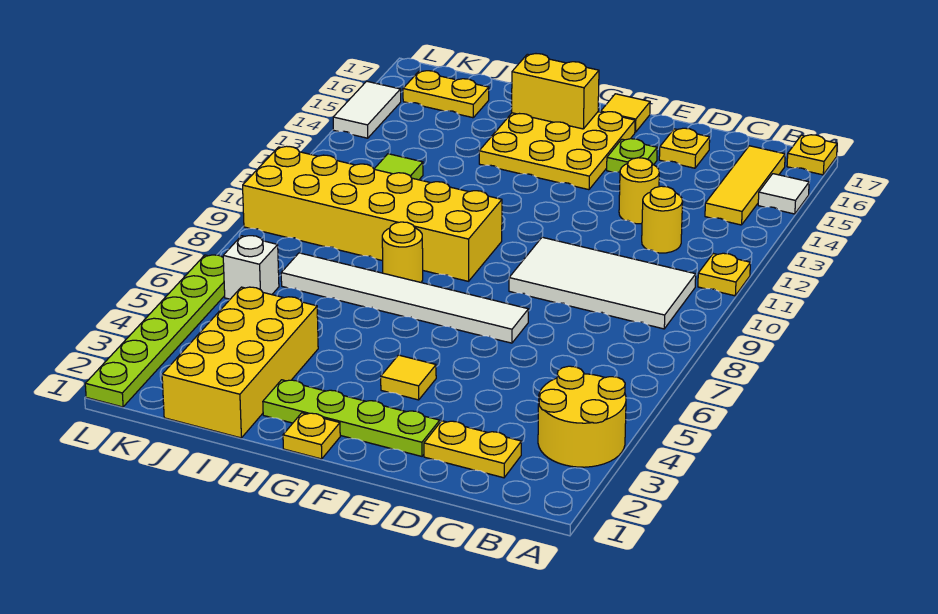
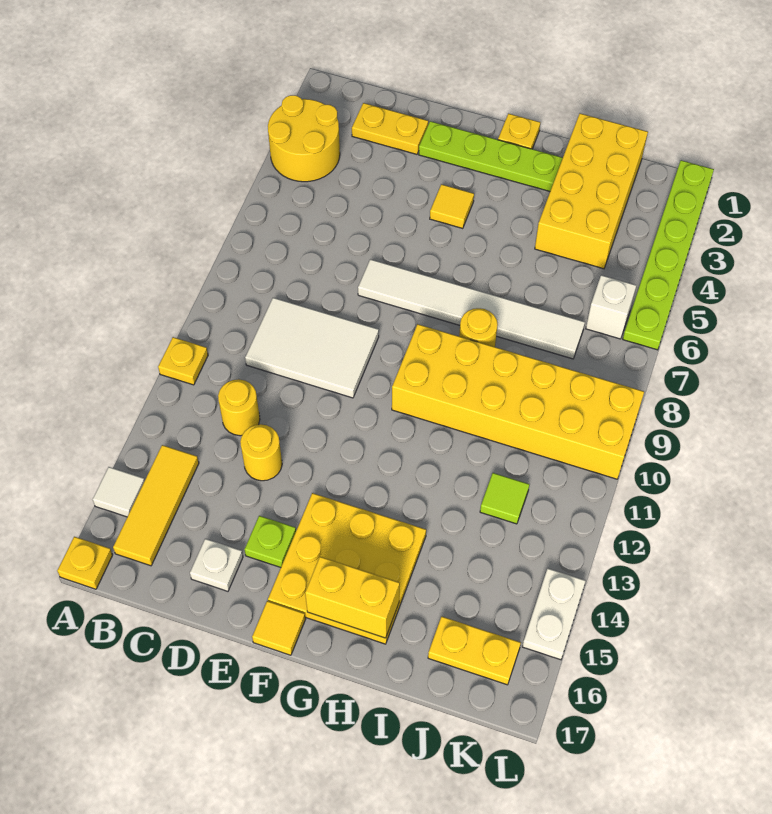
white 2x4 tile [509,237,696,329] -> white 2x3 tile [245,298,379,398]
yellow 1x1 plate [659,128,710,168] -> white 1x1 plate [190,539,243,591]
white 1x2 tile [333,81,401,138] -> white 1x2 plate [522,568,586,660]

